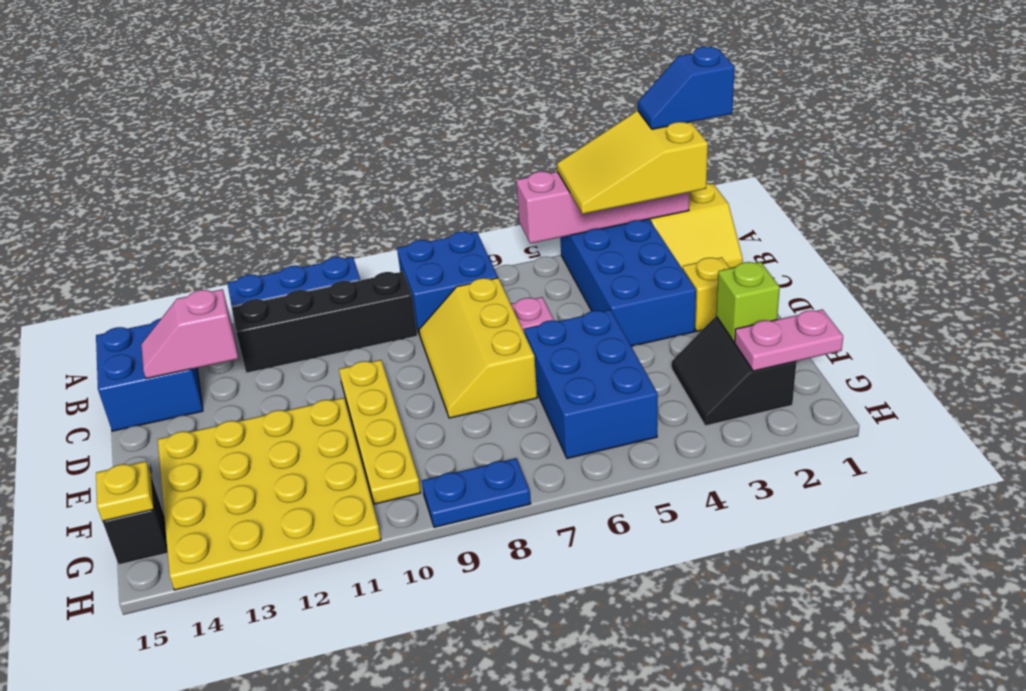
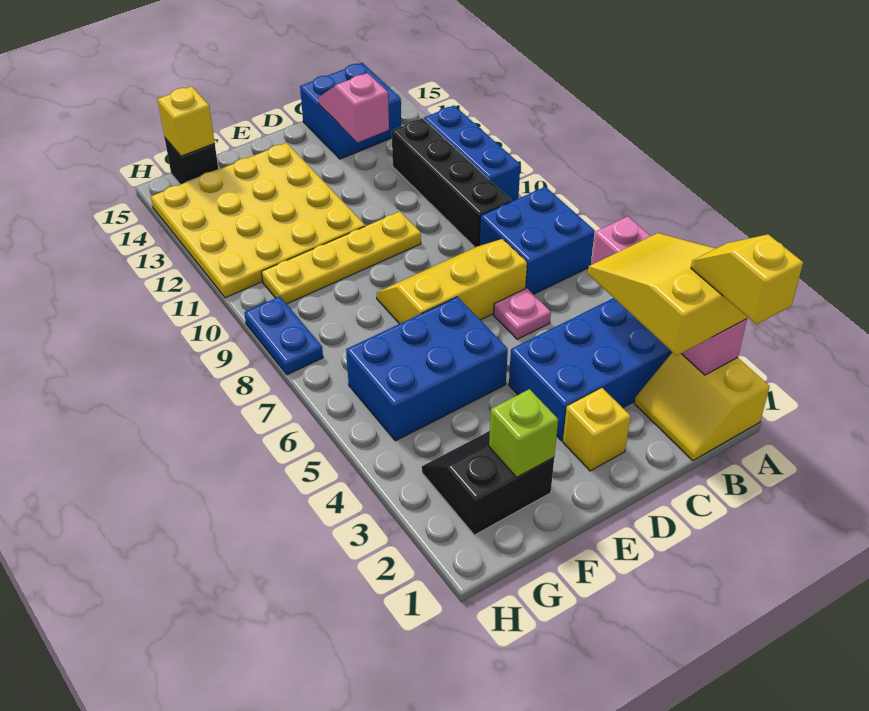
blue 1x2 slope [638,47,735,129] -> yellow 1x2 slope [691,234,803,324]
pink 1x2 plate [735,309,843,371] -> none
yellow 1x1 plate [96,461,154,521] -> yellow 1x1 brick [158,86,215,156]

